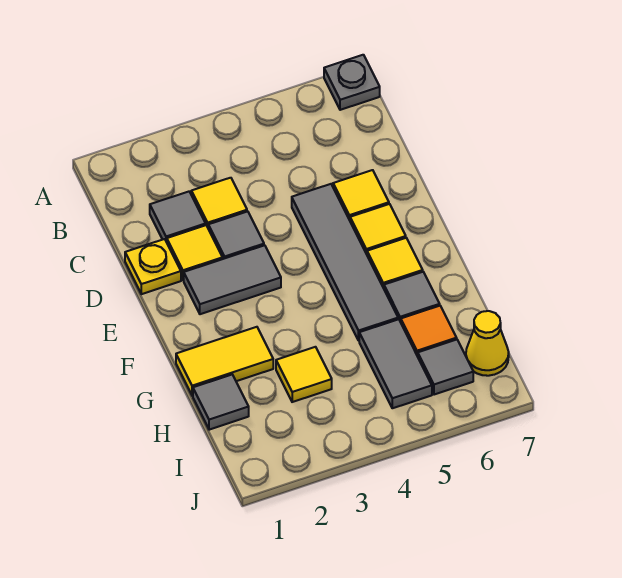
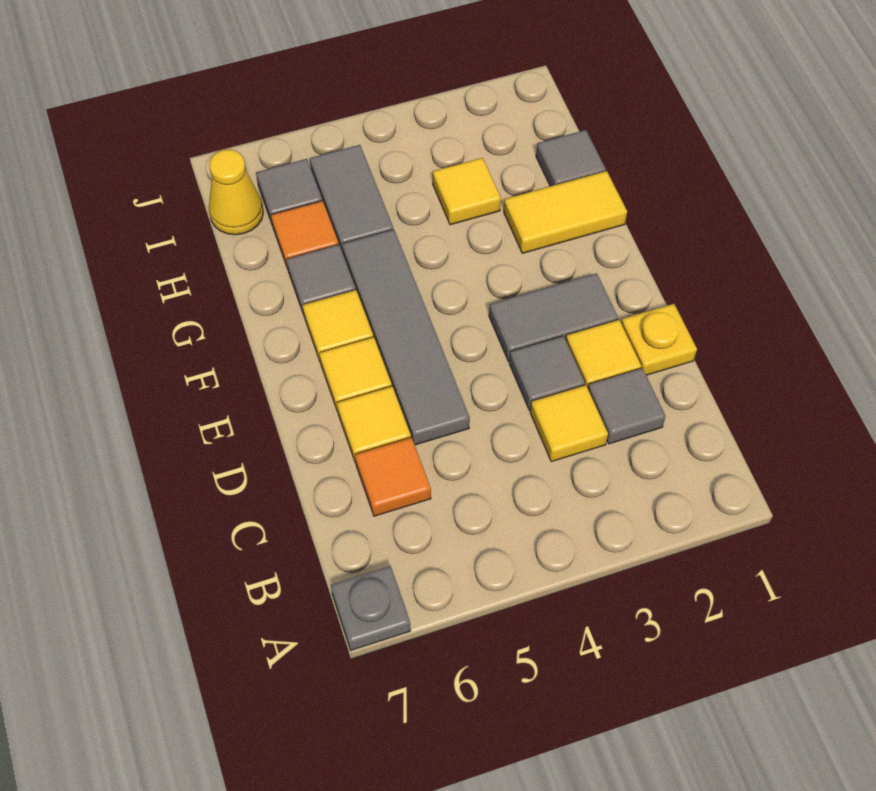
none -> orange 1x1 tile [355,438,431,516]

